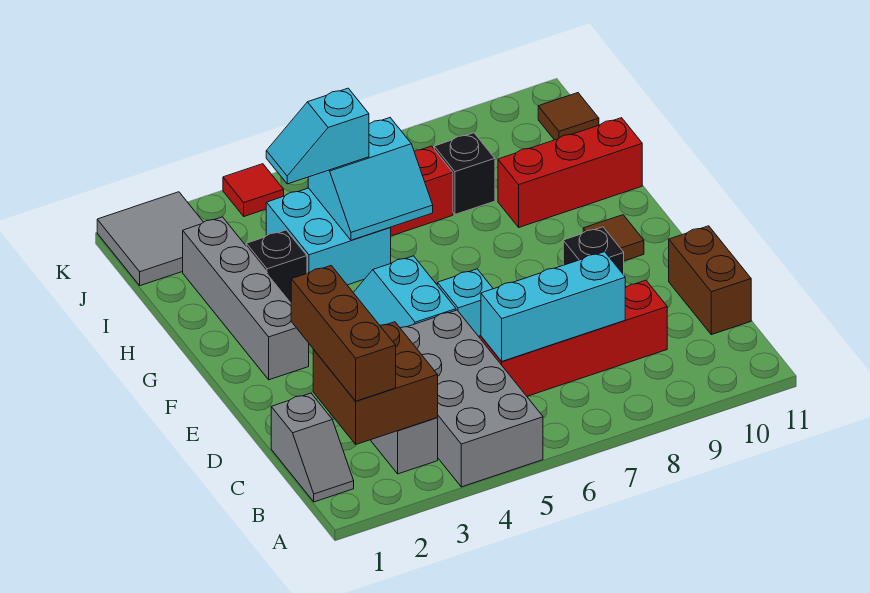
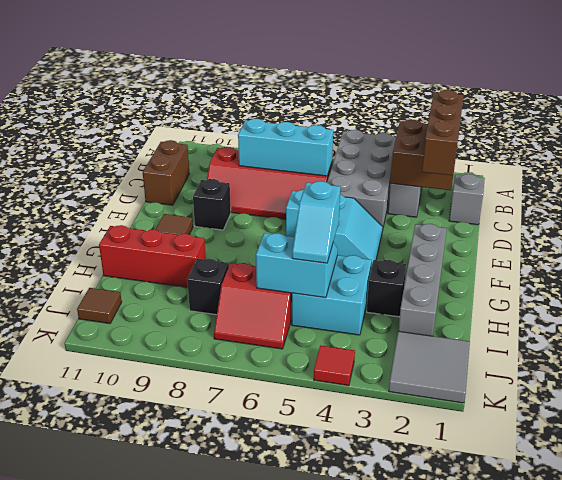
cyan 1x2 slope [266,88,369,184] -> cyan 1x2 slope turned to [292,181,340,263]

